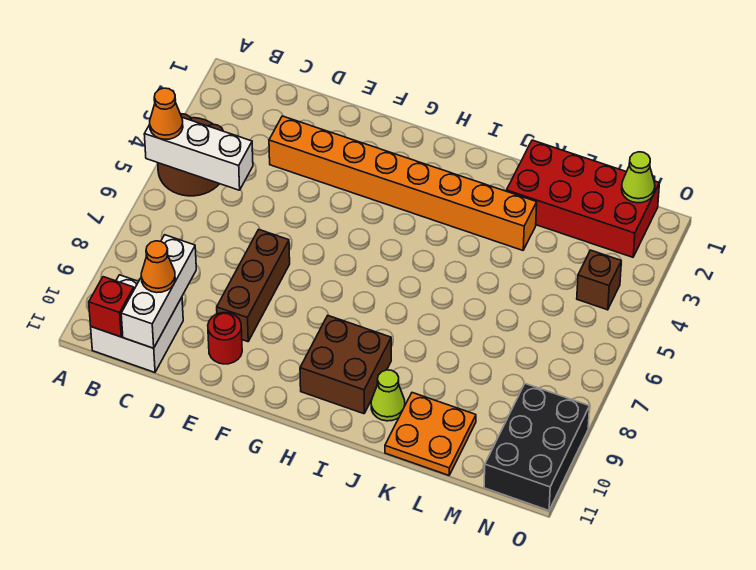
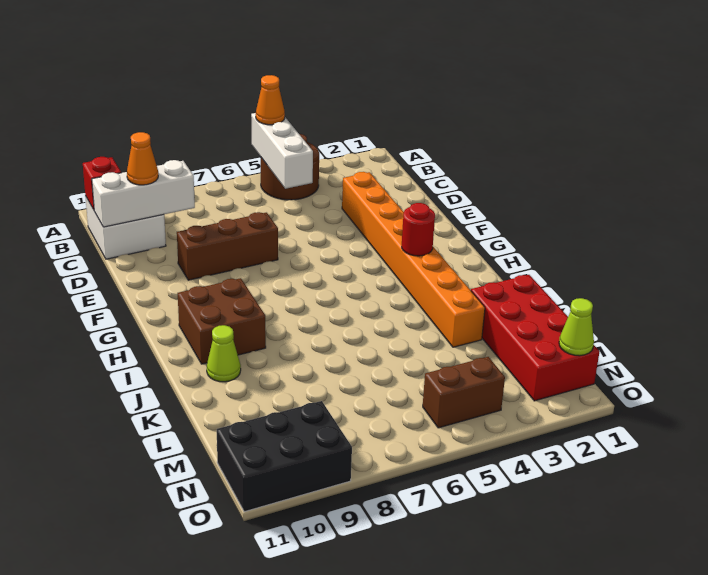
red 1x1 round brick [208,313,242,364] -> red 1x1 round brick moved to [402,203,435,256]
orange 2x2 plate [385,393,476,475] -> none
brown 1x1 brick [577,250,621,310] -> brown 1x2 brick [423,357,505,428]

